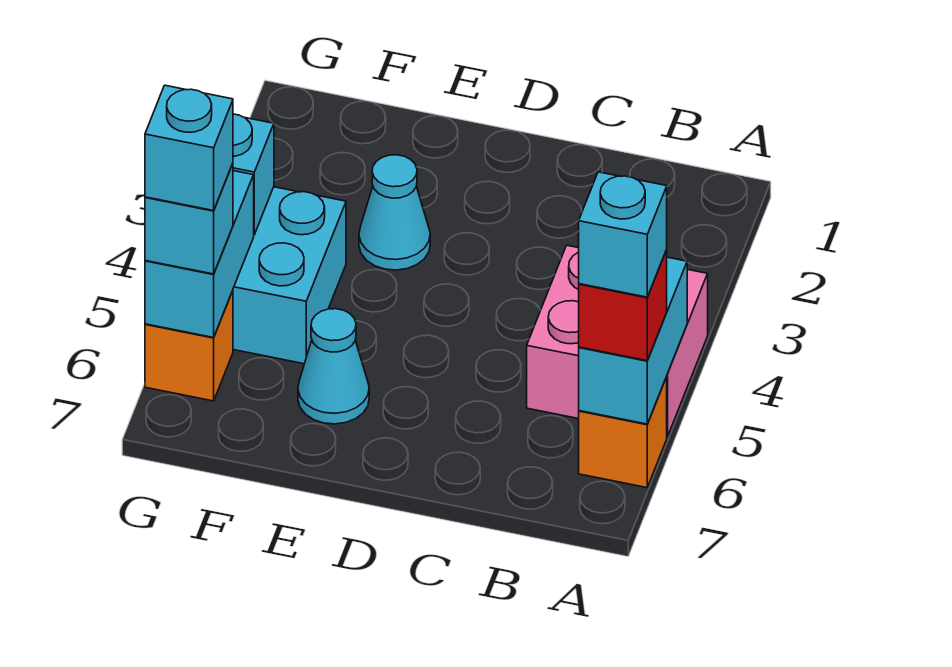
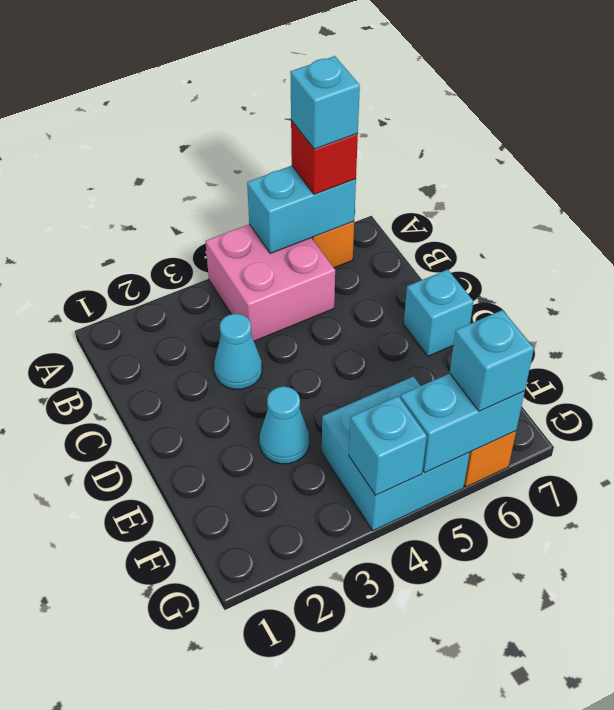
cyan 1x1 cone [298,309,369,424] -> cyan 1x1 cone moved to [214,314,262,389]
cyan 1x1 brick [145,85,233,211] -> cyan 1x1 brick moved to [404,270,473,356]

